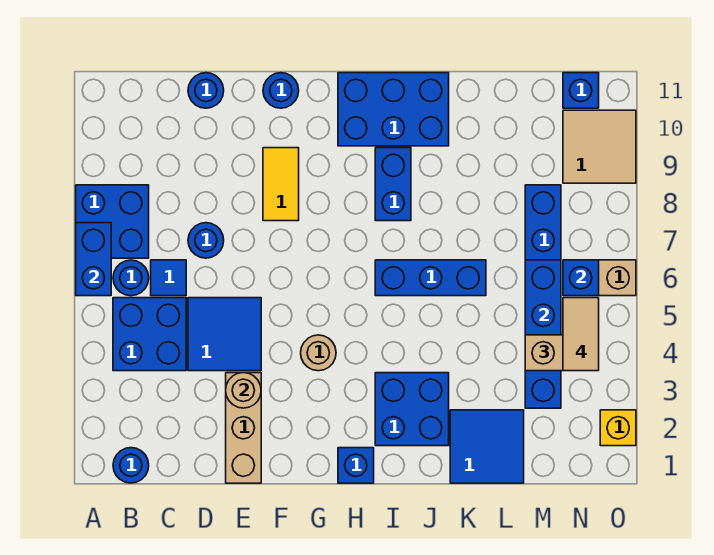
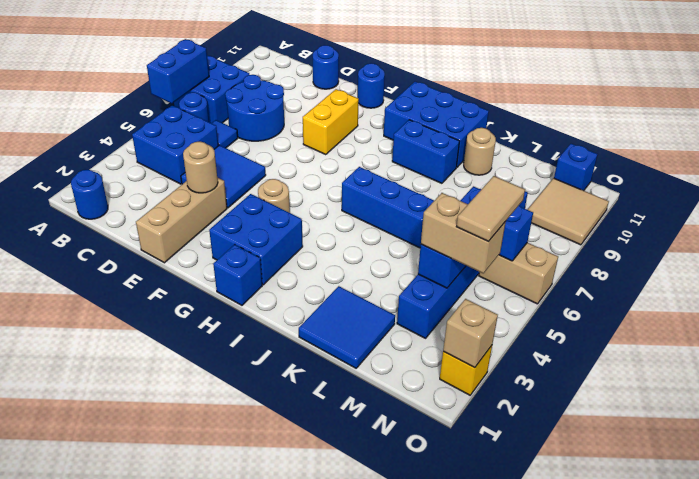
blue 1x1 round brick [188,223,224,258] -> blue 2x2 round brick [225,75,284,141]
yellow 1x2 tile [263,148,299,221] -> yellow 1x2 brick [303,89,359,155]
blue 2x2 brick [375,373,449,446] -> blue 2x2 brick moved to [209,194,303,285]
blue 1x2 brick [375,148,411,221] -> blue 1x2 brick turned to [392,120,460,183]
none -> tan 1x1 round brick [464,128,496,175]
none -> tan 1x1 brick [443,299,498,368]

